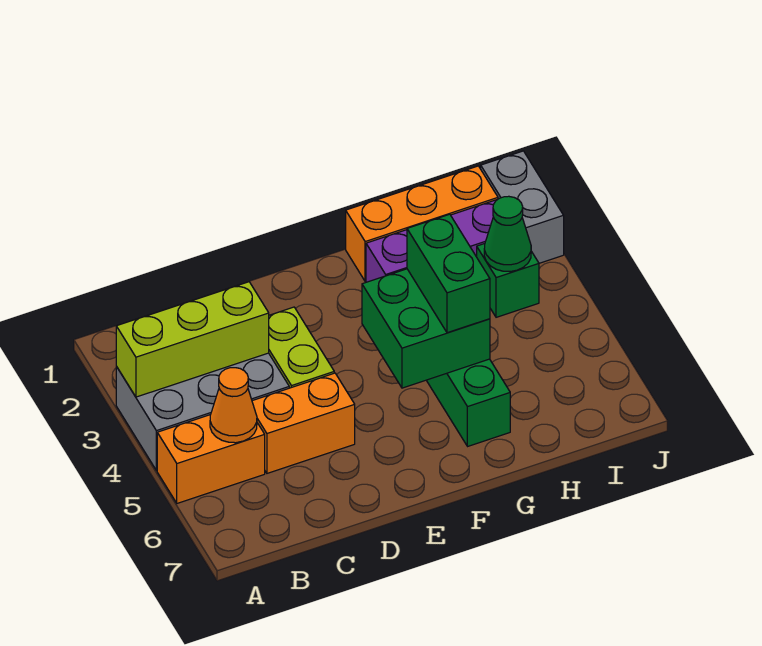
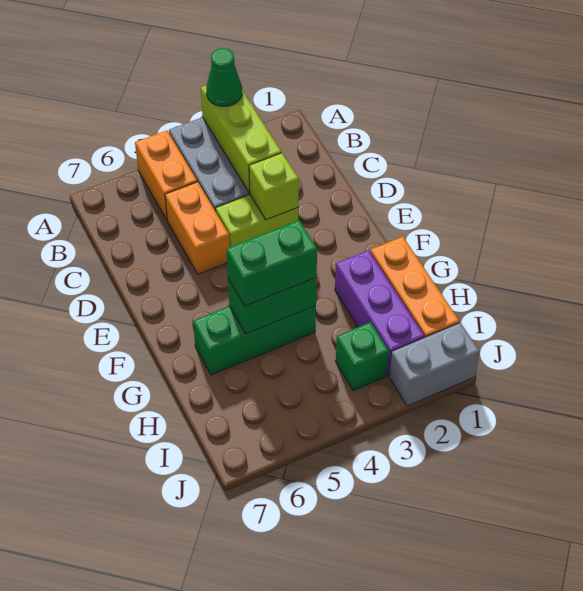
orange 1x1 cone [210,368,257,443] -> none
none -> lime 1x1 brick [249,153,299,220]
green 2x2 brick [362,269,490,388] -> green 1x2 brick [228,278,317,334]
green 1x1 cone [484,196,531,272] -> green 1x1 cone moved to [206,48,242,106]

